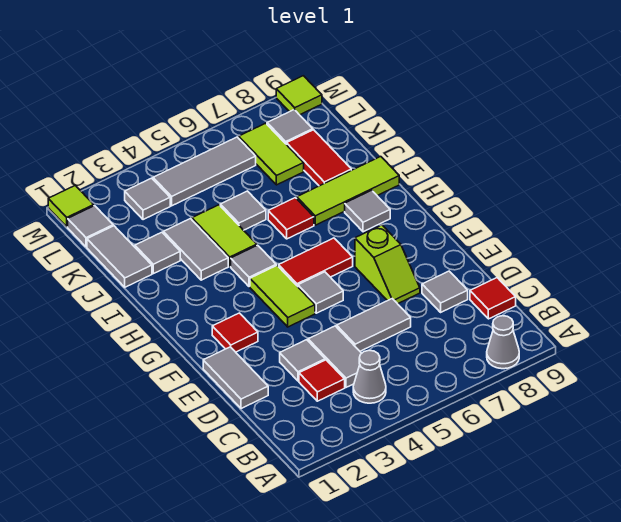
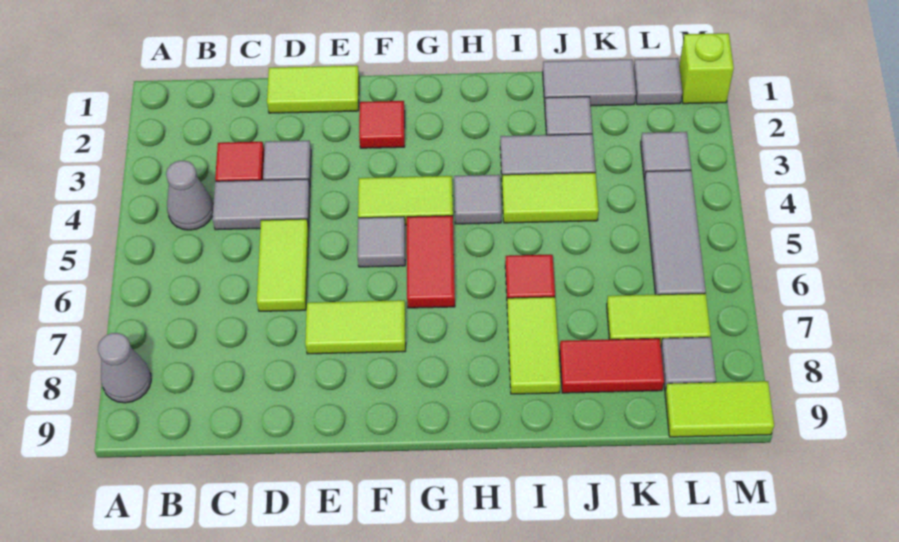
red 1x1 tile [470,278,516,319] -> none
grey 1x2 tile [203,347,268,408] -> lime 1x2 tile [267,66,359,113]
grey 1x2 tile [337,299,411,351] -> lime 1x2 tile [257,219,309,311]
grey 1x1 tile [422,271,468,312] -> none
lime 1x2 slope [355,225,420,304] -> lime 1x2 tile [305,300,406,354]
grey 1x1 tile [345,190,390,232] -> none
lime 1x3 tile [297,157,399,225] -> lime 1x2 tile [507,297,560,394]
grey 1x1 tile [220,191,266,230] -> none
lime 1x1 tile [48,185,94,227] -> lime 1x1 brick [679,33,734,104]
lime 1x1 tile [276,76,322,115] -> lime 1x2 tile [665,381,774,437]

